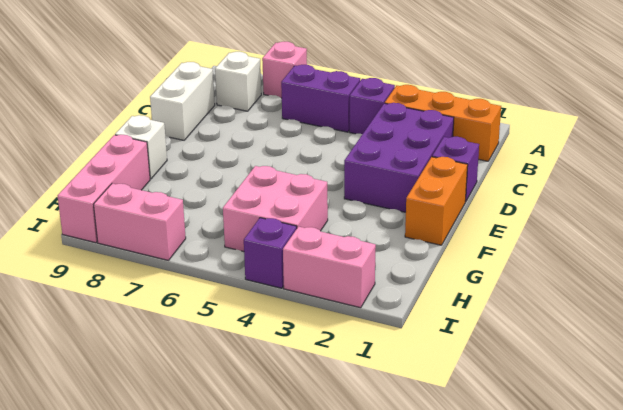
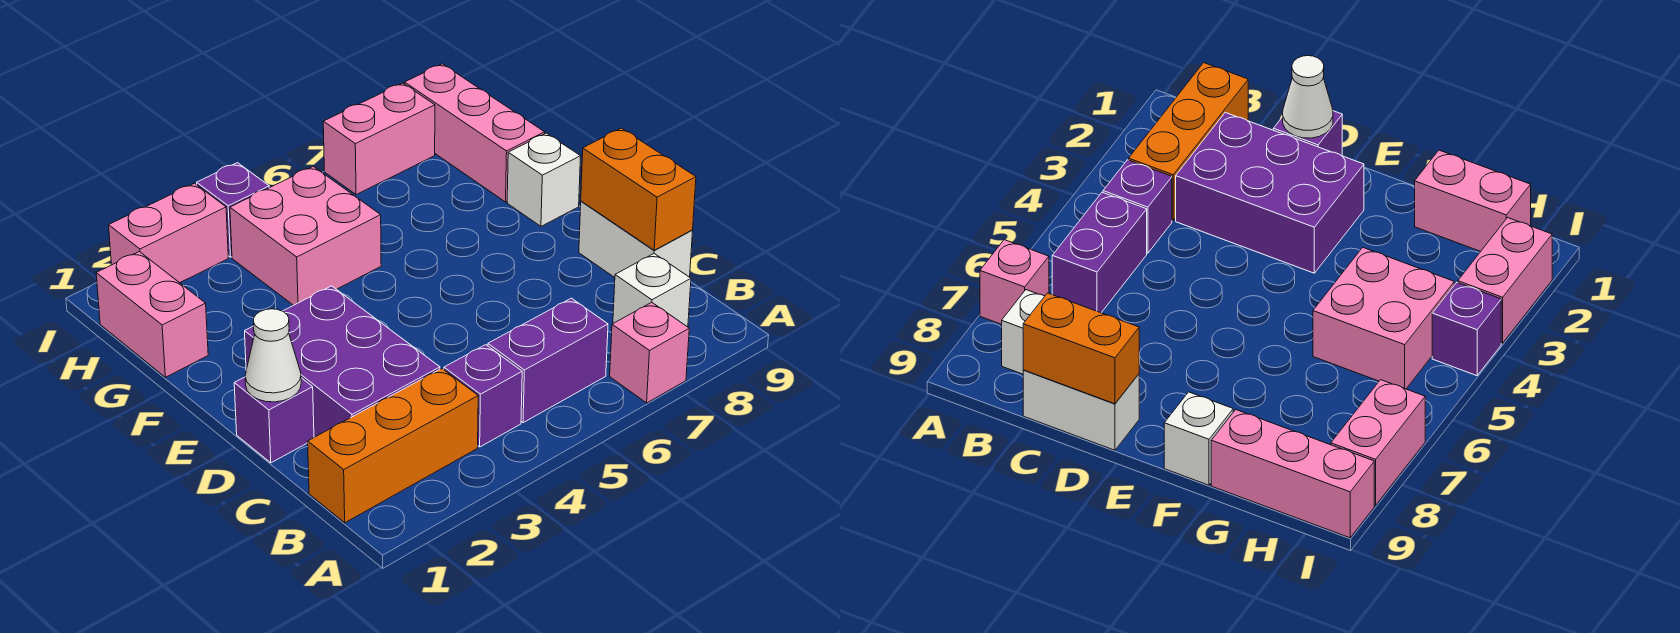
none -> white 1x1 cone [245,309,301,402]
orange 1x2 brick [405,157,468,245] -> orange 1x2 brick moved to [581,128,696,250]
none -> pink 1x2 brick [96,252,208,377]

